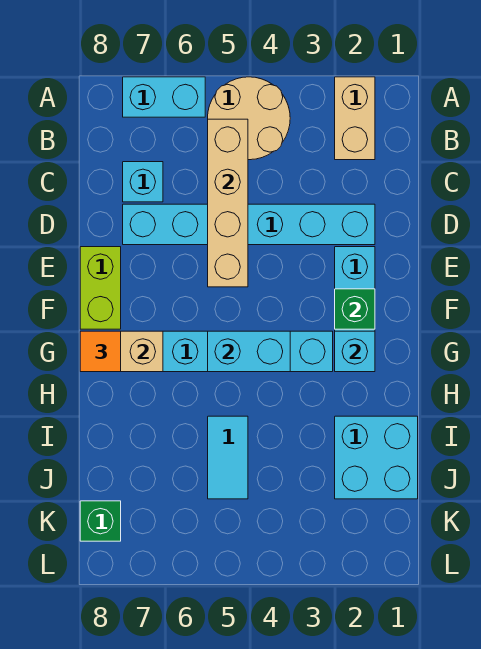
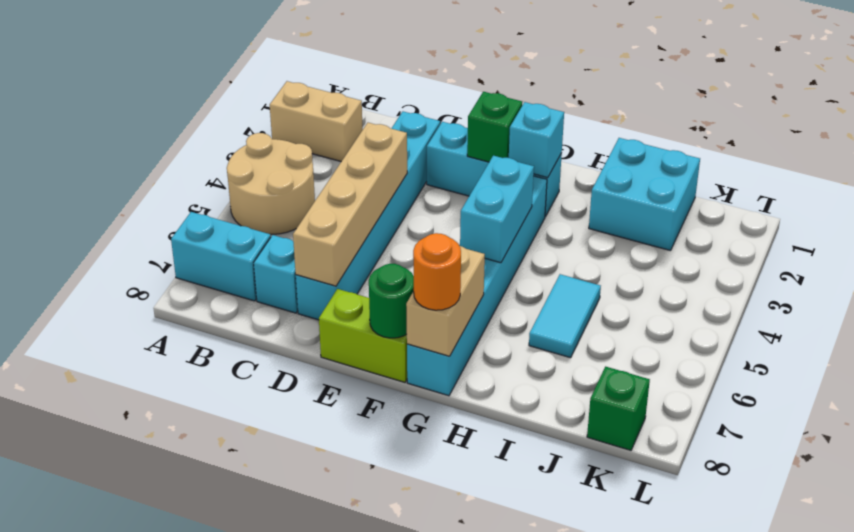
cyan 1x2 brick [123,77,205,117] -> cyan 1x2 brick turned to [171,212,271,301]
tan 1x4 brick [208,119,248,287] -> tan 1x4 brick turned to [293,123,407,286]
none -> green 1x1 round brick [369,264,414,338]
orange 1x1 tile [80,331,121,372] -> orange 1x1 round brick [413,233,461,310]
cyan 1x2 tile [208,416,248,499] -> cyan 1x2 tile turned to [529,274,601,358]

